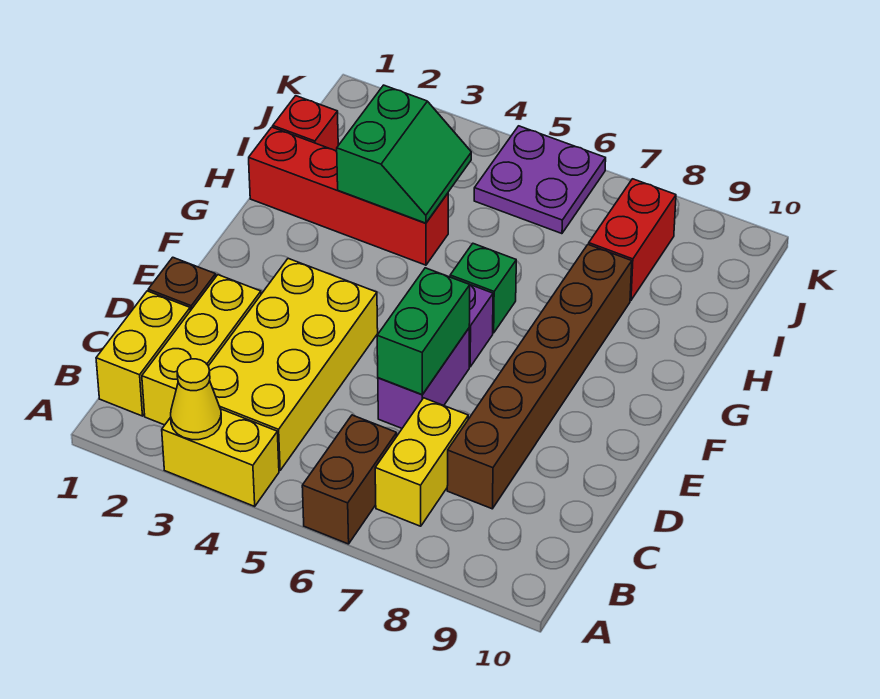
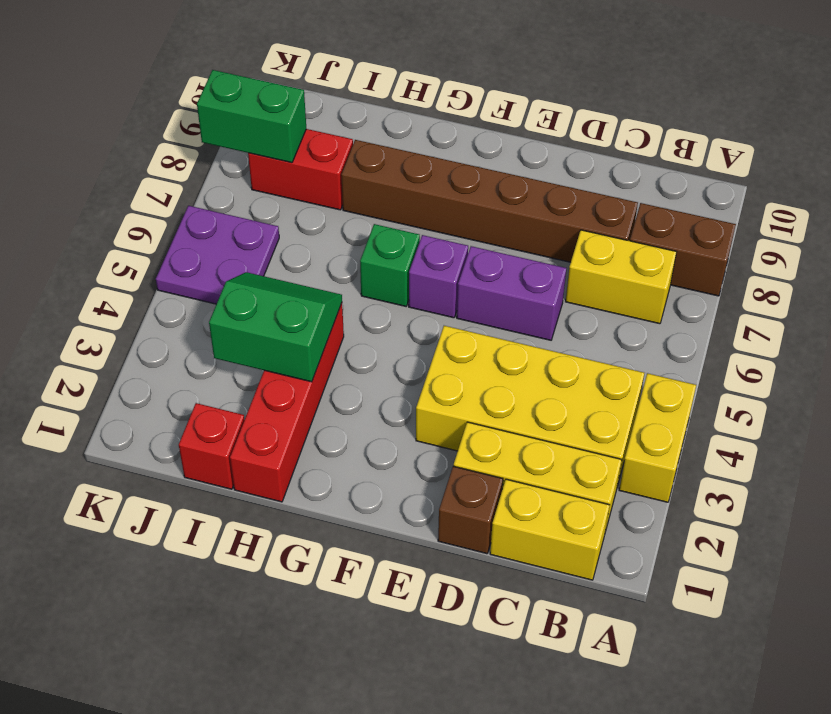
yellow 1x1 cone [171,359,221,440] -> none
brown 1x2 brick [302,415,397,544] -> brown 1x2 brick moved to [630,203,736,296]
green 1x2 brick [377,268,470,395] -> green 1x2 brick moved to [197,70,306,163]

